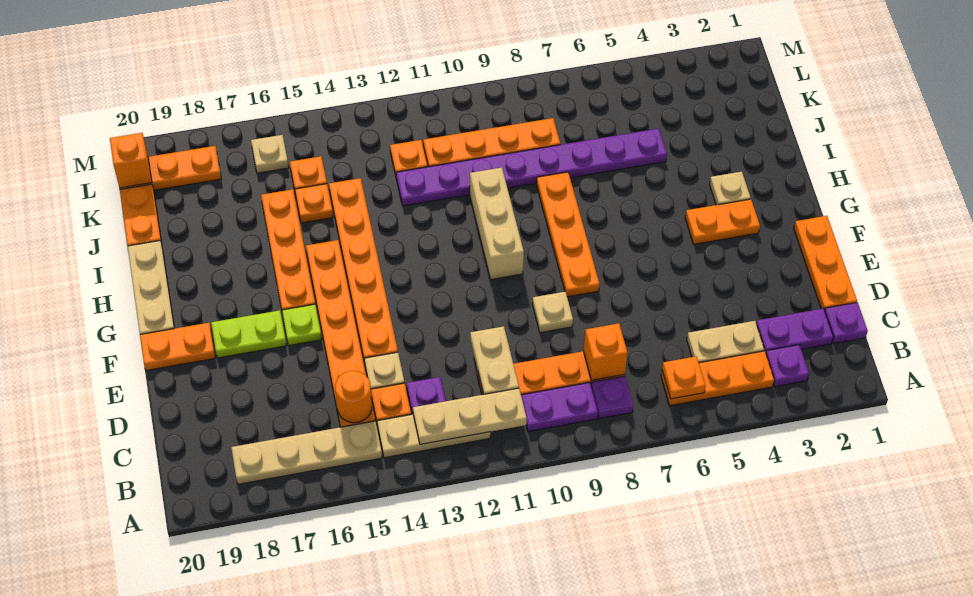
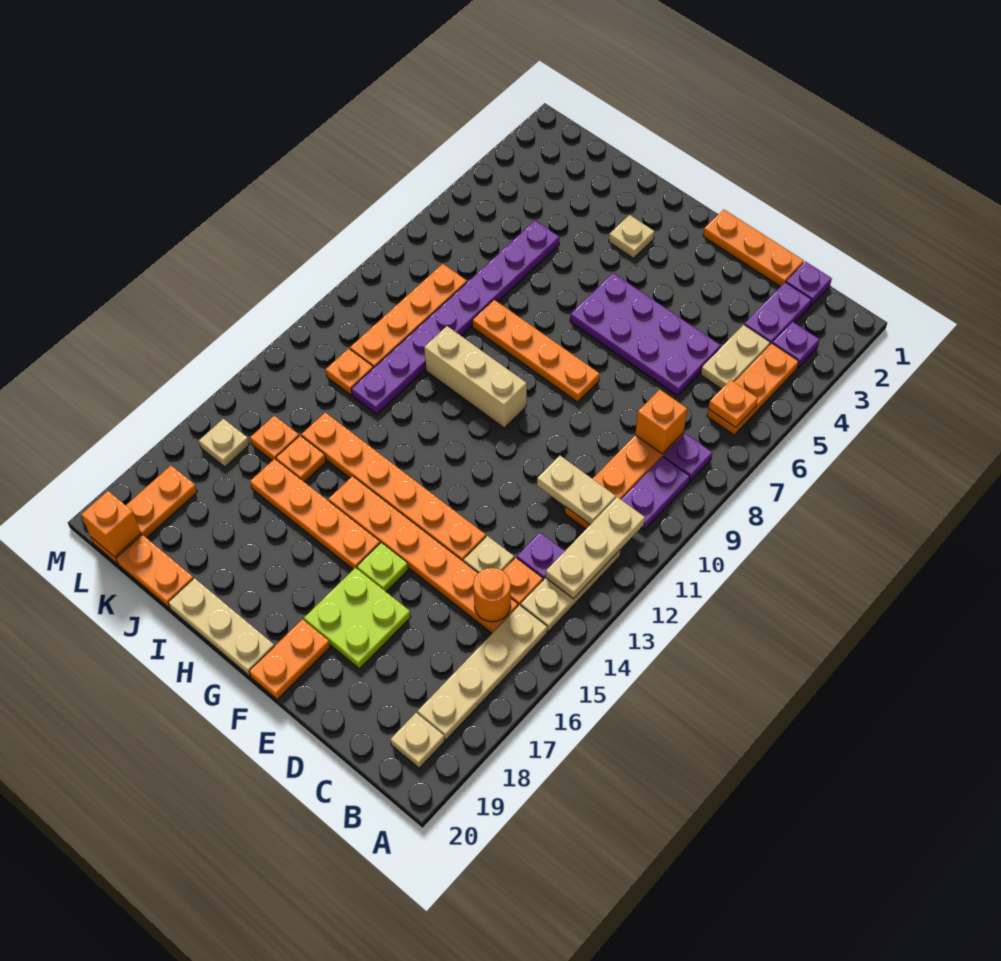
none -> purple 2x4 plate [570,273,721,396]
tan 1x1 plate [532,292,573,333] -> tan 1x1 plate moved to [390,713,445,768]
lime 1x2 plate [211,310,286,358] -> lime 2x2 plate [304,568,411,669]
orange 1x2 plate [685,199,760,244] -> none

